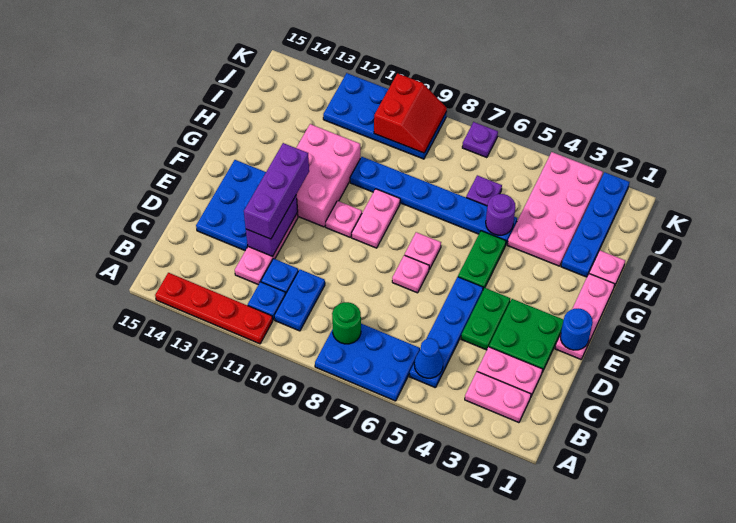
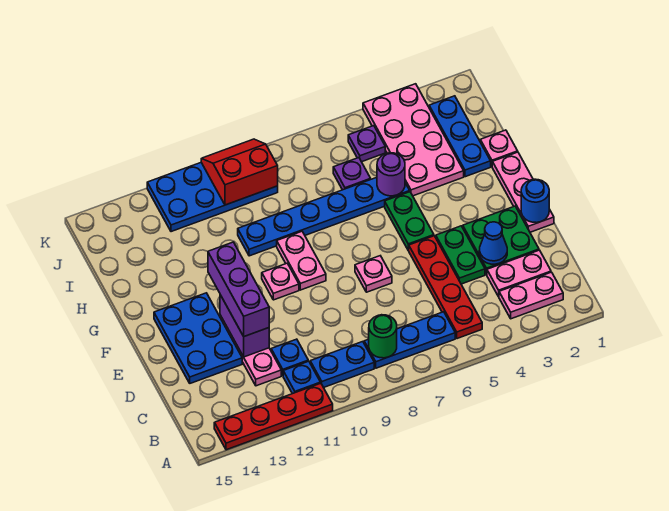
blue 2x3 plate [315,324,420,401] -> blue 1x3 plate [364,312,455,368]
blue 1x4 plate [410,277,483,388] -> red 1x4 plate [408,236,482,339]
blue 1x1 cone [414,338,443,378] -> blue 1x1 cone moved to [479,222,507,264]
blue 1x2 plate [274,270,325,331] -> blue 1x2 plate turned to [310,342,374,388]
pink 1x1 plate [405,232,441,270] -> none
pink 2x3 brick [296,124,360,227] -> none
blue 1x4 plate [561,172,630,277] -> blue 1x3 plate [429,96,491,177]
red 2x2 slope [374,73,447,153] -> red 2x2 slope turned to [201,139,278,205]
purple 1x1 plate [462,122,498,158] -> purple 1x1 plate moved to [348,126,385,162]

